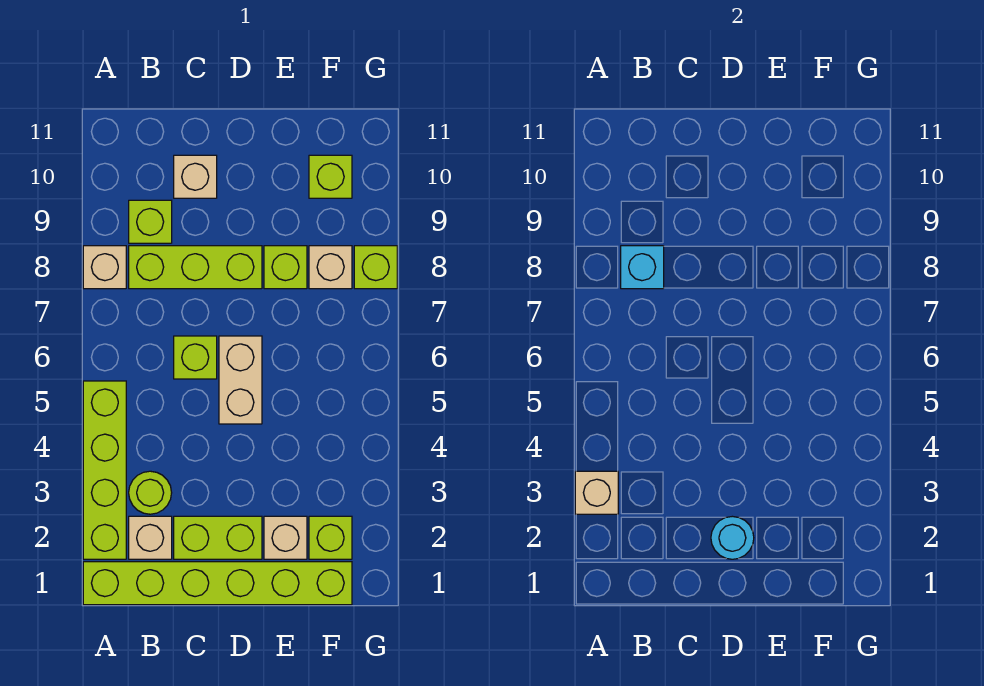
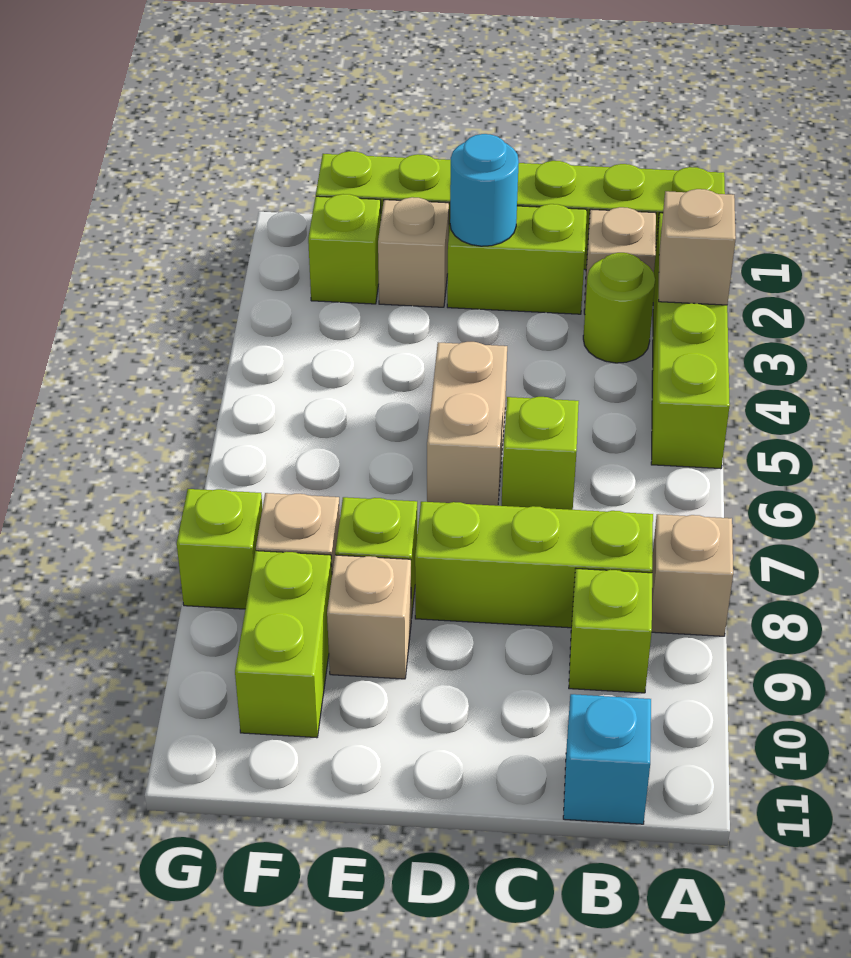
cyan 1x1 brick [621,246,664,289] -> cyan 1x1 brick moved to [563,694,651,824]
tan 1x1 brick [174,155,217,198] -> tan 1x1 brick moved to [327,555,411,679]
lime 1x1 brick [309,155,352,198] -> lime 1x2 brick [235,551,332,738]

